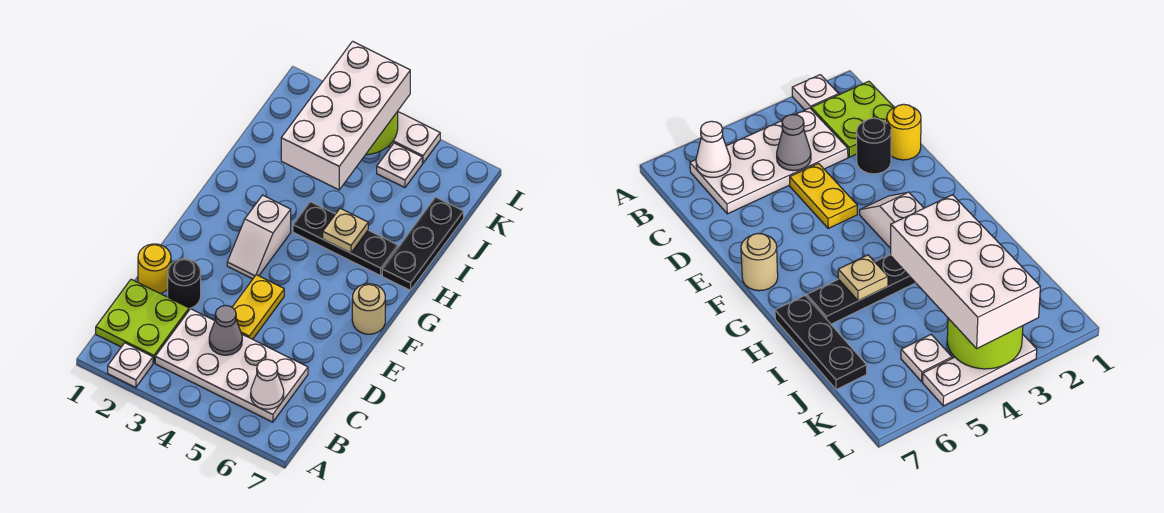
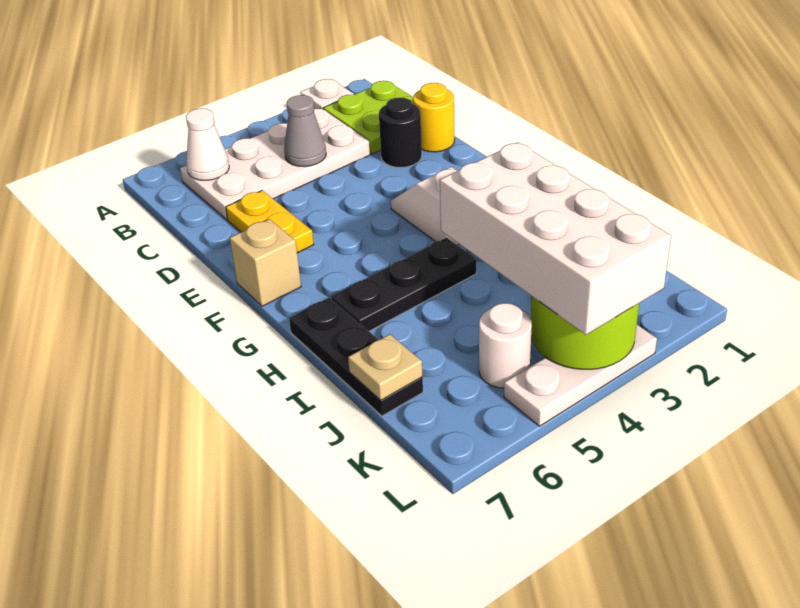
yellow 1x2 plate [232,275,284,339] -> yellow 1x2 plate moved to [226,190,314,253]
tan 1x1 round brick [352,284,385,334] -> tan 1x1 brick [230,219,301,306]
tan 1x1 plate [323,208,368,253] -> tan 1x1 plate moved to [348,334,423,400]
white 1x1 plate [377,143,422,188] -> white 1x1 round brick [479,303,532,388]

